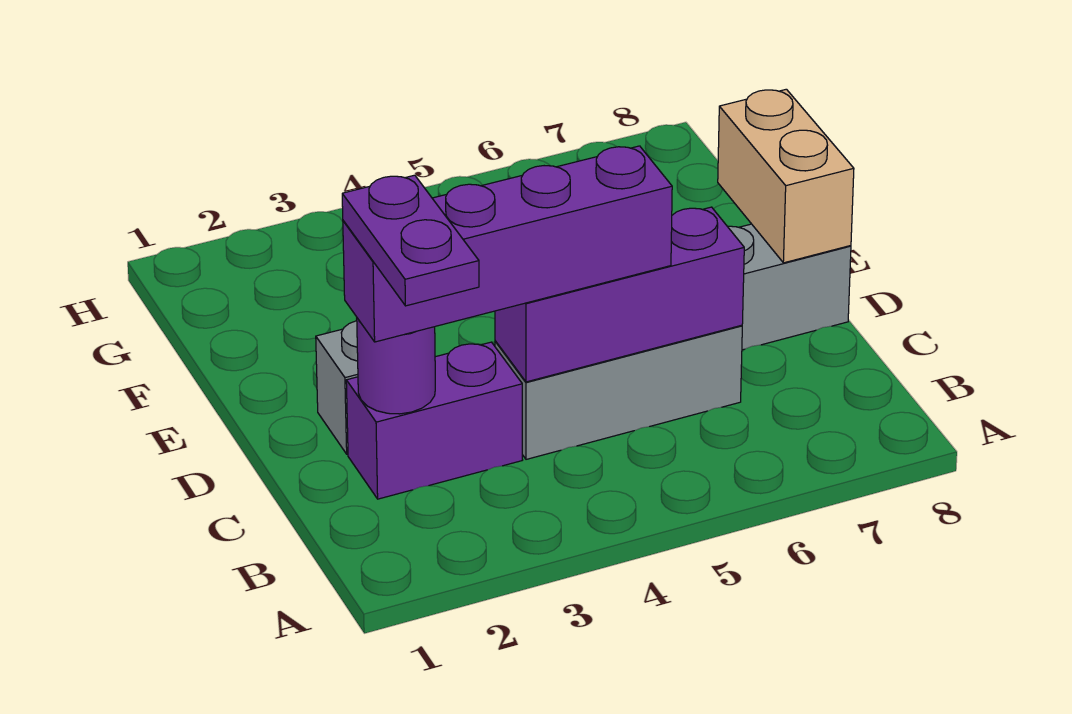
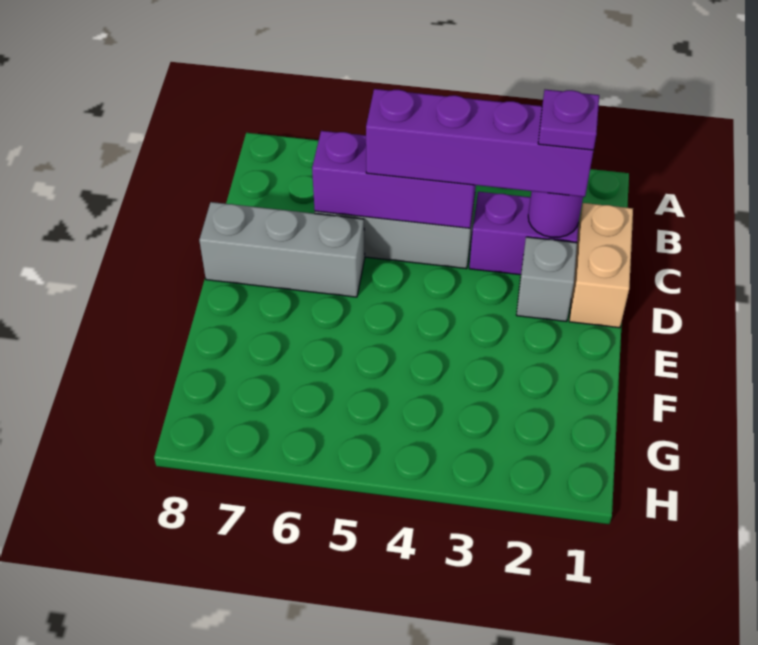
purple 1x2 plate [342,175,479,306] -> purple 1x1 plate [538,90,599,150]
tan 1x2 brick [718,89,854,263] -> tan 1x2 brick moved to [569,203,633,328]

